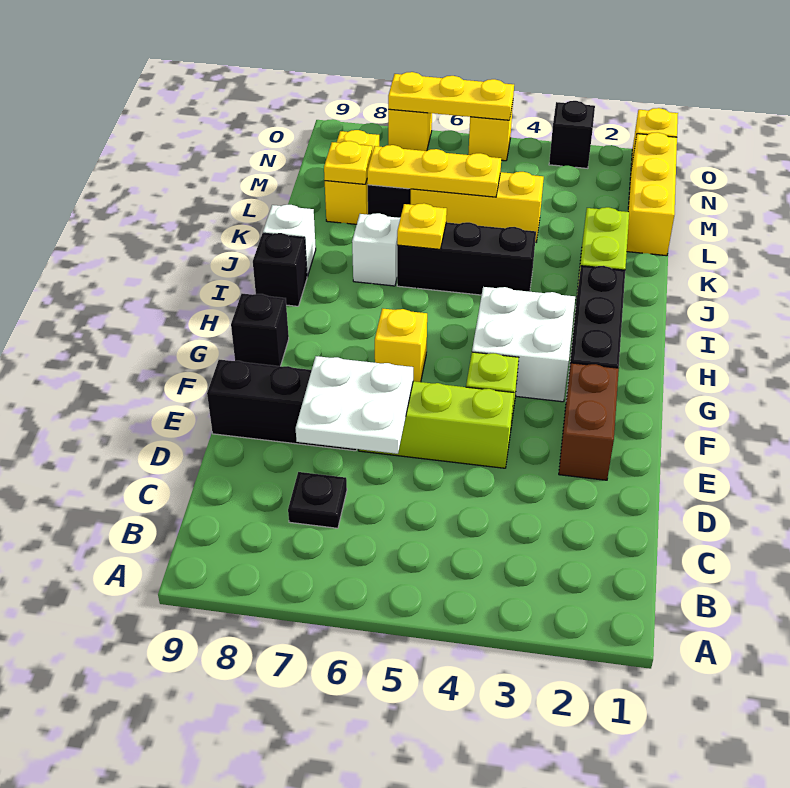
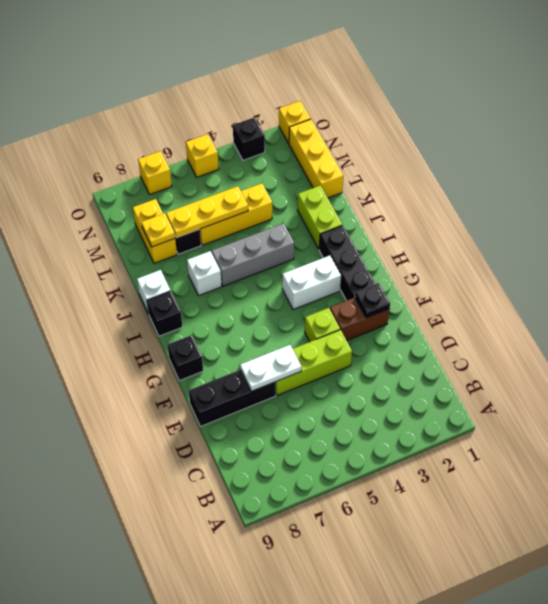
black 1x1 plate [288,472,347,528] -> black 1x1 plate moved to [355,283,390,318]
white 2x2 plate [296,356,413,454] -> white 1x2 plate [240,345,302,391]
brown 1x2 brick [559,363,619,480] -> brown 1x2 brick turned to [330,298,390,341]
white 2x2 brick [472,287,575,402] -> white 1x2 brick [282,256,341,310]
yellow 1x1 brick [375,308,427,382] -> none
black 1x3 brick [397,222,536,295] -> grey 1x3 brick [212,223,294,286]
yellow 1x1 plate [397,203,447,249] -> none
yellow 1x3 plate [388,72,514,120] -> none

